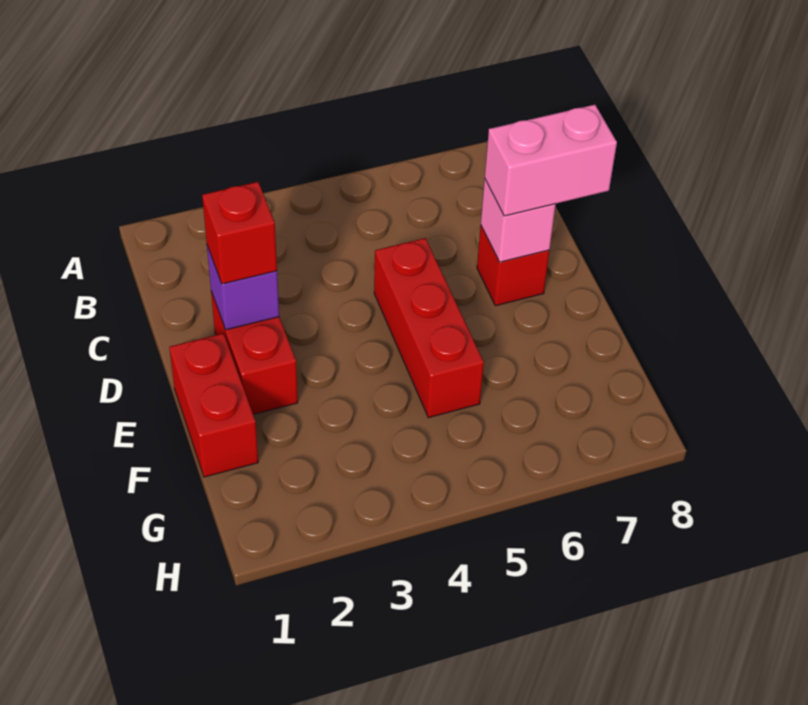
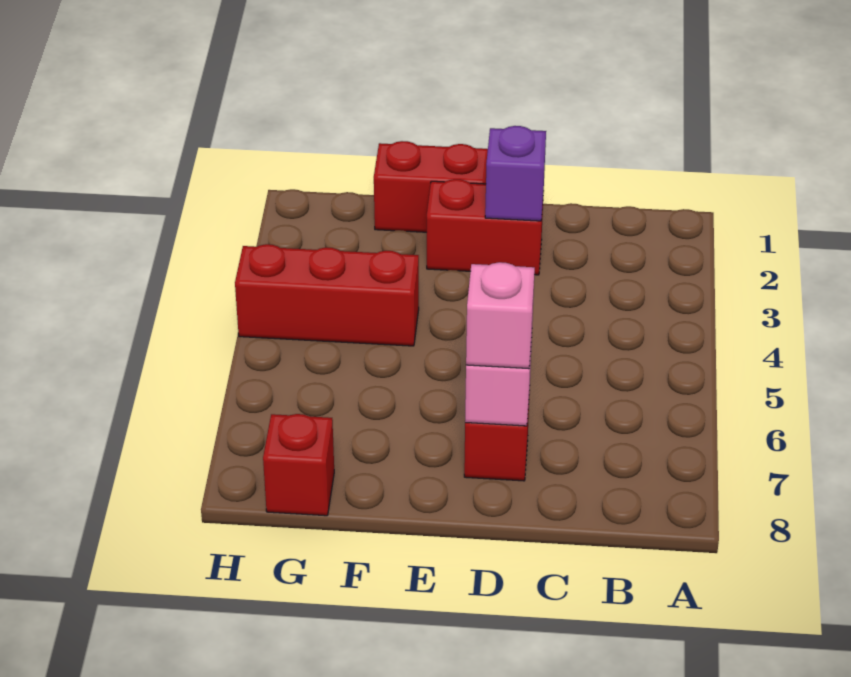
red 1x1 brick [202,182,277,284] -> red 1x1 brick moved to [263,414,334,516]
red 1x3 brick [374,238,484,418] -> red 1x3 brick moved to [235,244,419,346]
pink 1x2 brick [485,105,617,216] -> pink 1x1 brick [466,262,535,369]

